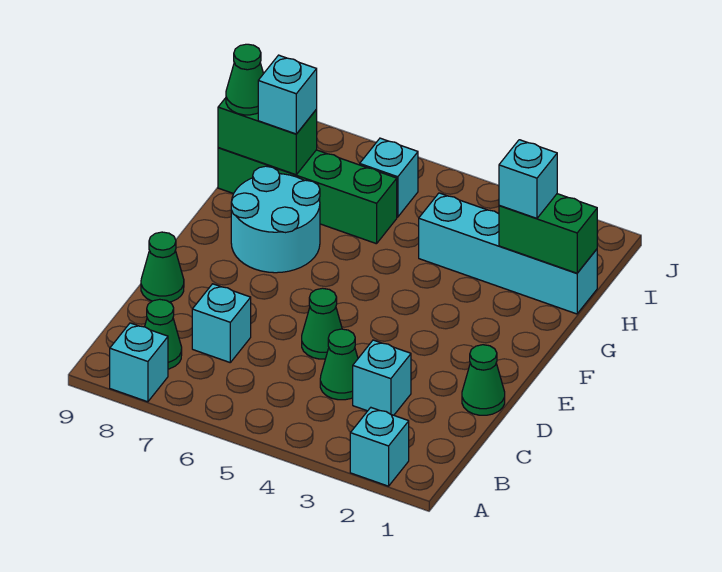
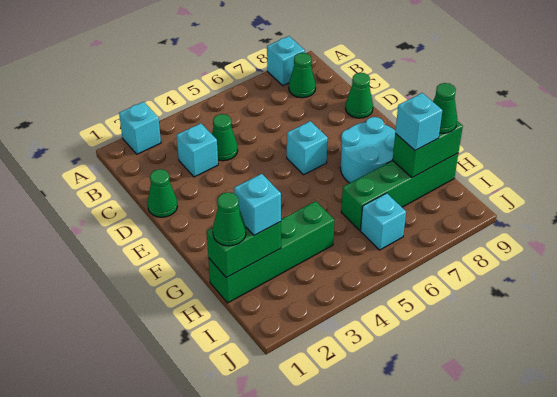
cyan 1x1 brick [192,284,251,362] -> cyan 1x1 brick moved to [287,121,328,175]
green 1x1 cone [302,288,342,359] -> green 1x1 cone moved to [213,192,246,246]
cyan 1x4 brick [419,193,597,314] -> green 1x4 brick [208,201,334,303]

